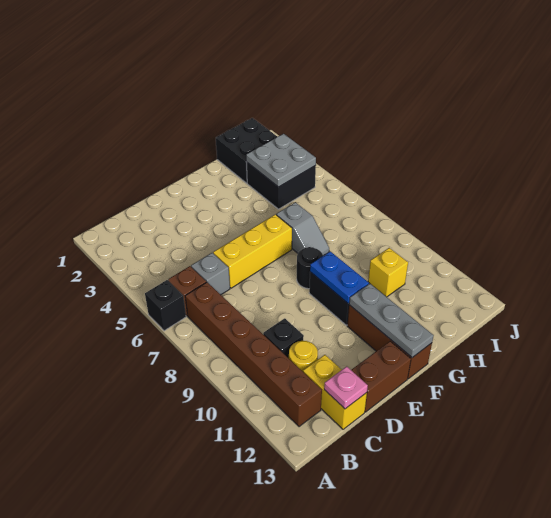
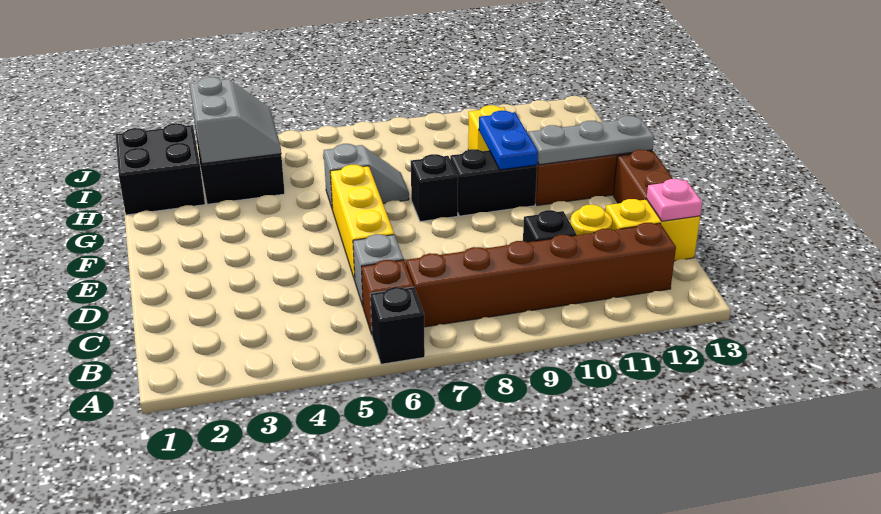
black 1x1 round brick [297,247,323,289] -> black 1x1 brick [411,154,458,222]
blue 1x2 plate [310,251,369,304] -> blue 1x2 plate turned to [478,111,538,170]
grey 2x2 plate [246,134,316,187] -> grey 2x2 slope [190,77,281,164]

